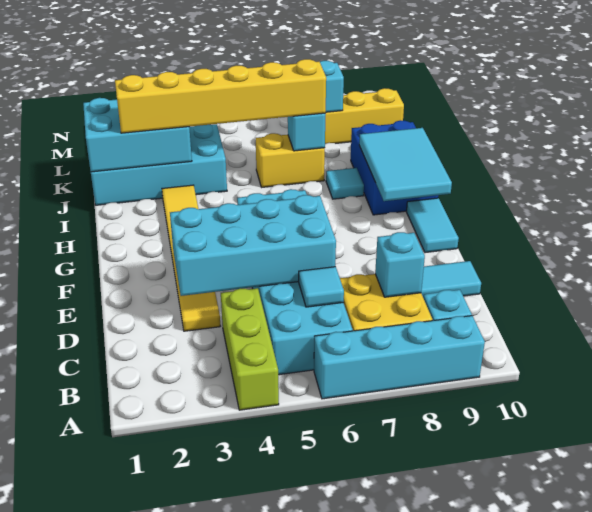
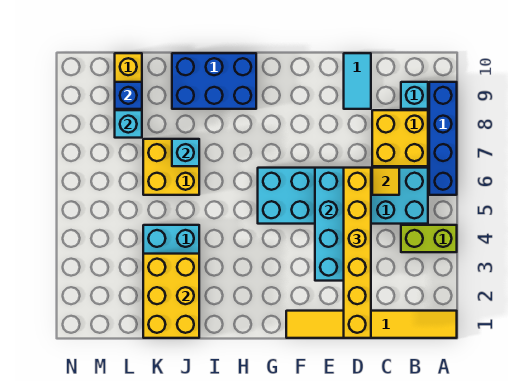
lime 1x3 brick [221,288,279,410] -> lime 1x2 brick [401,225,457,252]
cyan 1x4 brick [314,316,485,399] -> blue 1x4 brick [429,82,457,195]
cyan 1x1 tile [299,267,344,307] -> yellow 1x1 tile [372,168,399,195]
cyan 1x1 brick [375,232,425,297] -> none
yellow 1x6 tile [162,185,220,331] -> yellow 1x6 tile moved to [286,311,457,338]
cyan 1x2 tile [406,198,459,253] -> none
cyan 2x3 tile [359,128,452,201] -> none
cyan 1x1 tile [326,168,364,199] -> none
cyan 2x3 brick [83,98,192,172] -> yellow 2x3 brick [143,254,199,338]
yellow 1x6 brick [115,59,326,133] -> yellow 1x6 brick moved to [344,168,371,338]
yellow 1x2 brick [256,133,325,187] -> yellow 2x2 brick [143,139,199,195]
none -> blue 1x1 brick [115,82,142,109]

